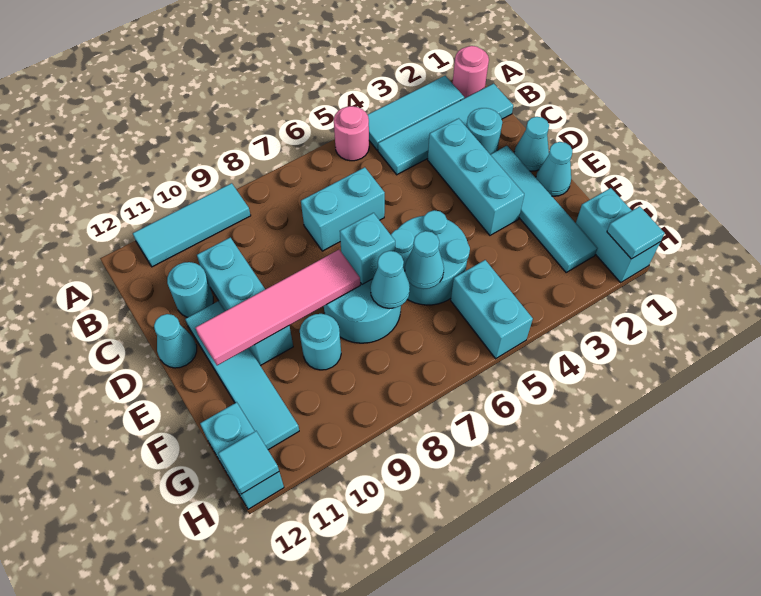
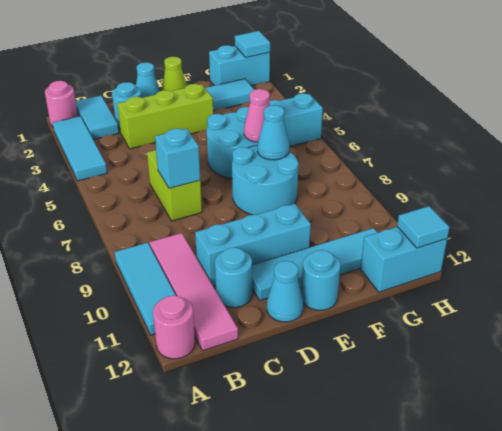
pink 1x1 round brick [334,106,369,161] -> pink 1x1 round brick moved to [153,295,195,359]
cyan 1x4 tile [378,84,513,175] -> cyan 1x2 tile [76,95,119,140]
cyan 1x3 brick [428,118,524,235] -> lime 1x3 brick [117,84,213,149]
cyan 1x2 brick [301,167,385,251] -> lime 1x2 brick [147,150,202,221]
cyan 1x1 cone [536,142,573,196] -> lime 1x1 cone [162,57,187,91]
cyan 1x1 brick [340,213,395,284] -> cyan 1x1 brick moved to [155,129,200,188]
pink 1x4 tile [196,250,360,365] -> pink 1x4 tile moved to [150,233,238,351]
cyan 1x1 cone [405,231,444,289] -> pink 1x1 cone [244,89,270,142]
cyan 1x1 round brick [300,314,341,370] -> cyan 1x1 round brick moved to [301,250,340,310]

